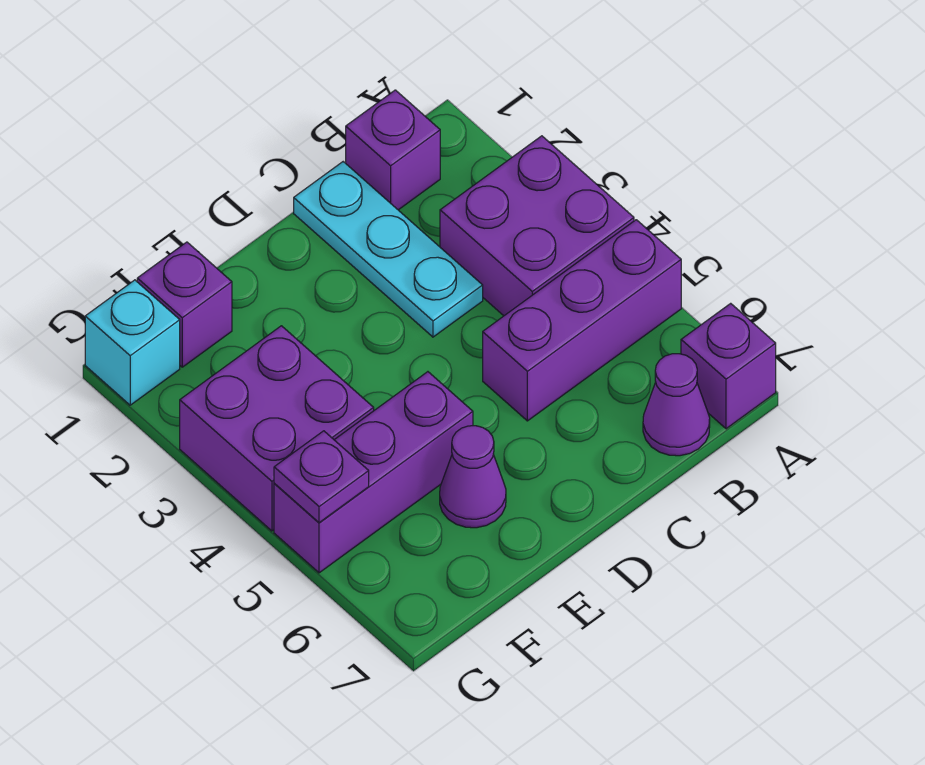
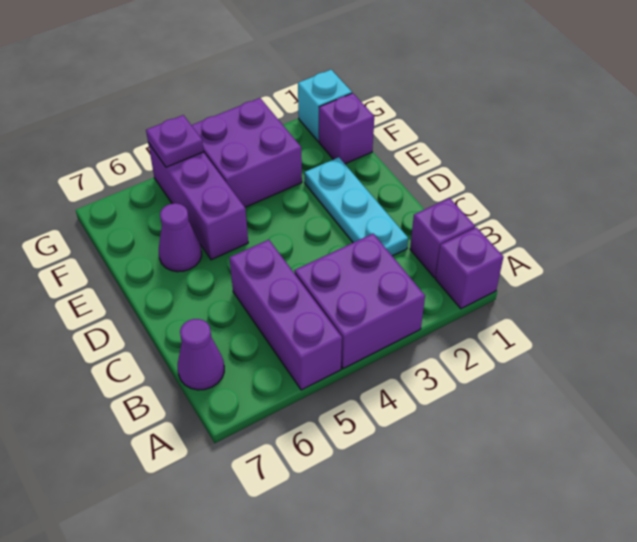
purple 1x1 brick [681,303,776,429] -> purple 1x1 brick moved to [436,227,503,309]
cyan 1x3 plate [294,162,483,337] -> cyan 1x3 plate turned to [305,157,408,256]

